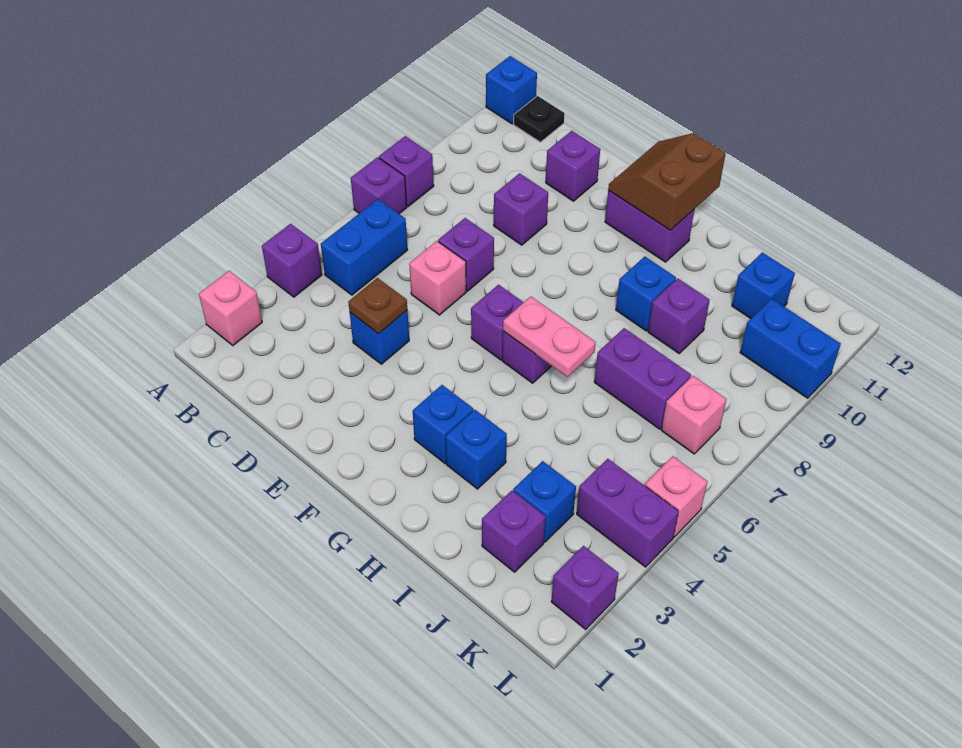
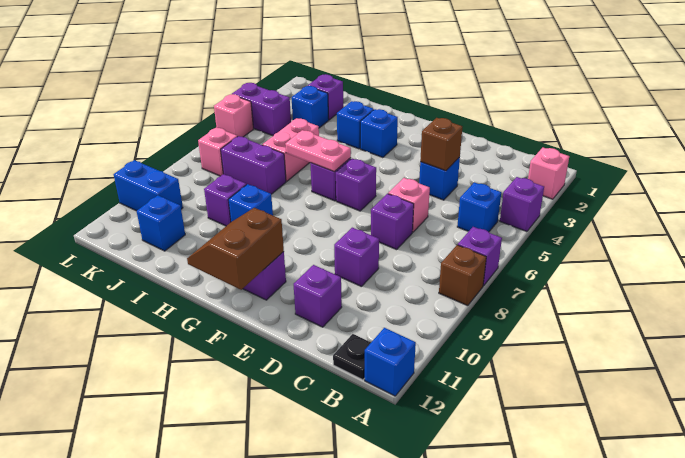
purple 1x1 brick [379,136,434,207] -> brown 1x1 brick [439,245,486,306]
blue 1x2 brick [321,199,407,295] -> blue 1x1 brick [457,182,501,232]
brown 1x1 plate [348,278,407,334] -> brown 1x1 brick [420,118,462,171]
brown 2x2 slope [608,133,726,230] -> brown 2x2 slope turned to [187,208,284,290]
none -> pink 1x2 brick [262,118,319,181]
purple 1x1 brick [551,546,619,629] -> none

